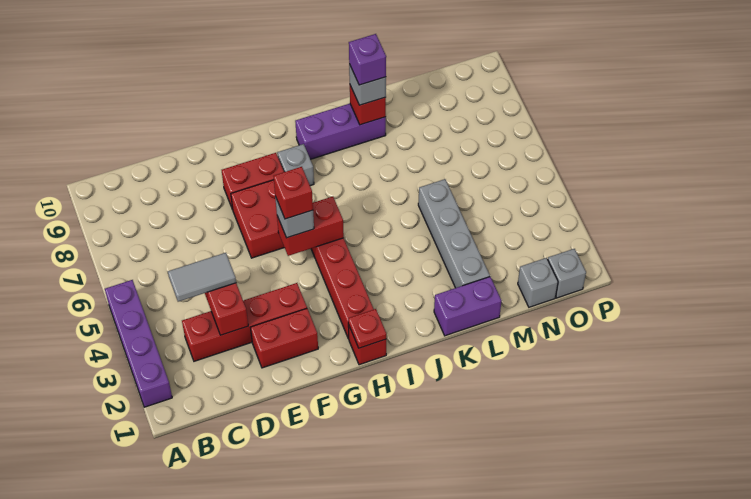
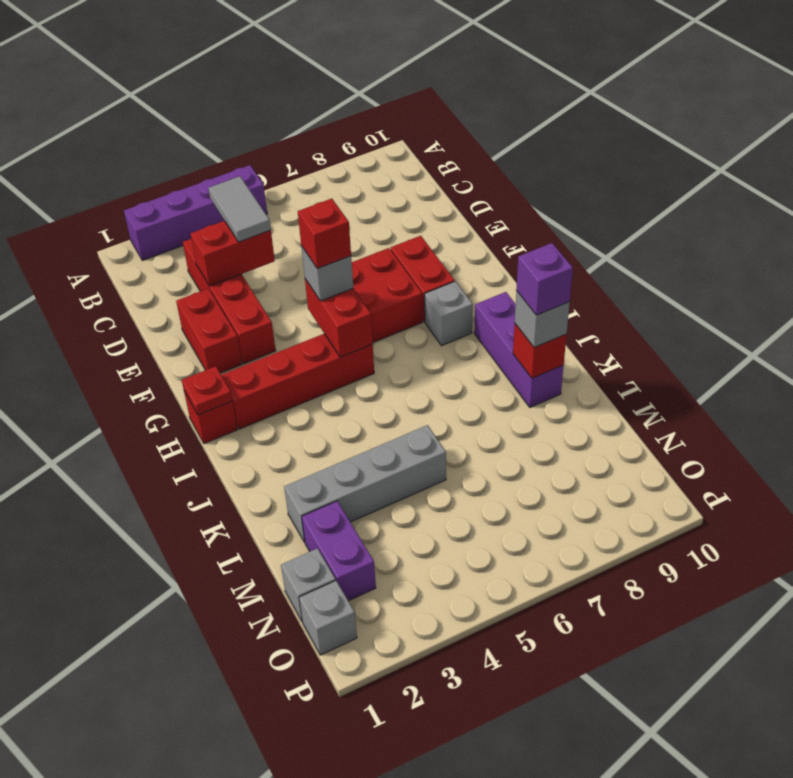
purple 1x2 brick [434,277,501,336] -> purple 1x2 brick moved to [302,501,376,601]

